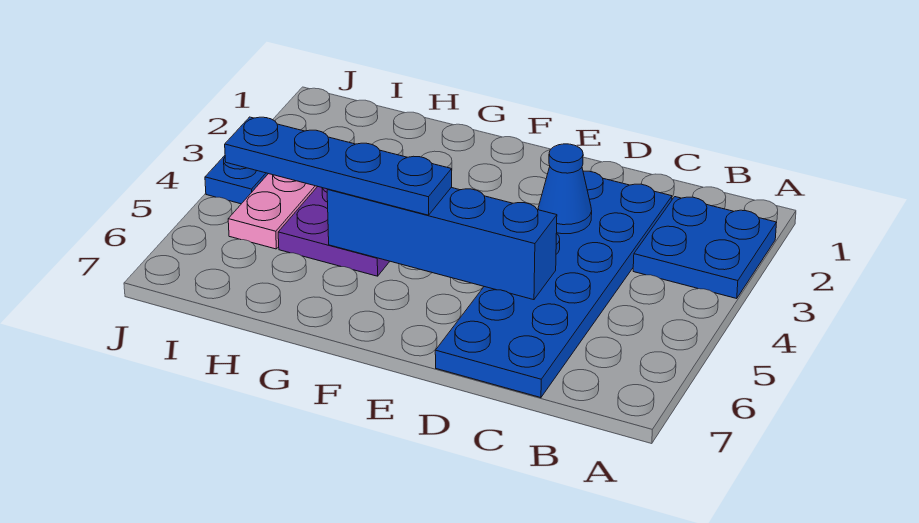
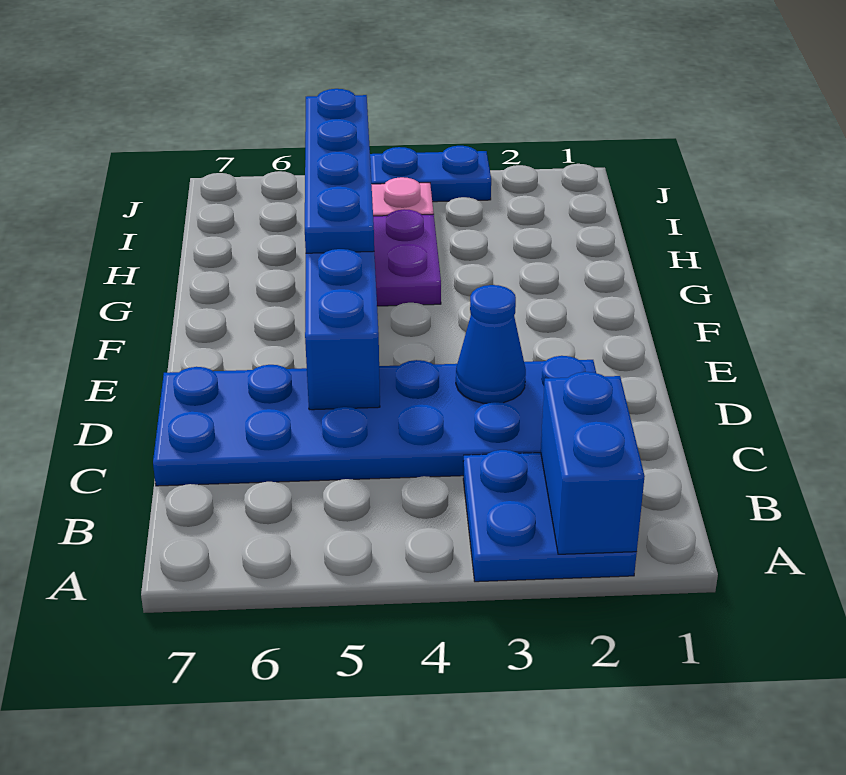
none -> blue 1x2 brick [541,372,645,554]

